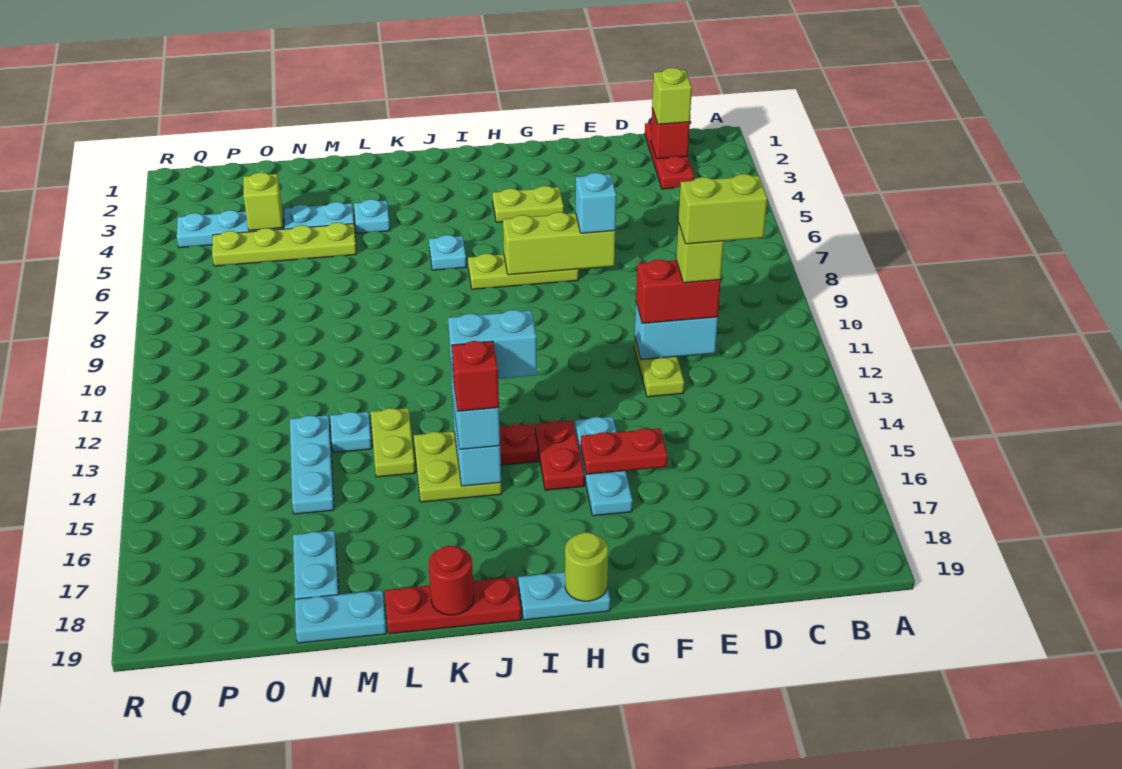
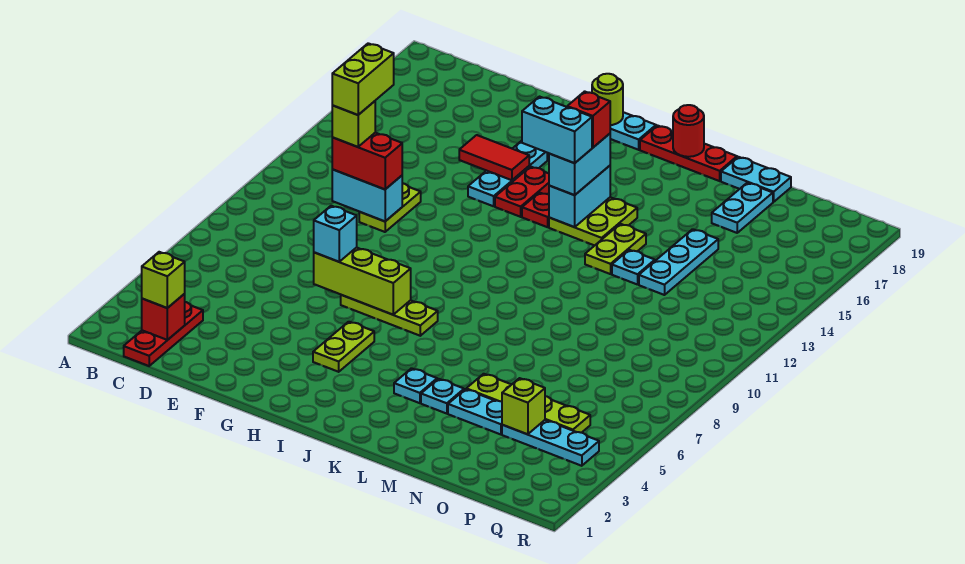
lime 1x2 brick [678,174,767,244] -> lime 1x2 brick turned to [332,43,394,115]
red 1x2 plate [581,428,667,474] -> red 1x2 tile [459,135,529,180]
lime 1x2 plate [493,186,564,222] -> lime 1x2 plate turned to [313,322,374,372]
cyan 1x1 plate [429,235,466,270] -> cyan 1x1 plate moved to [394,368,437,403]

